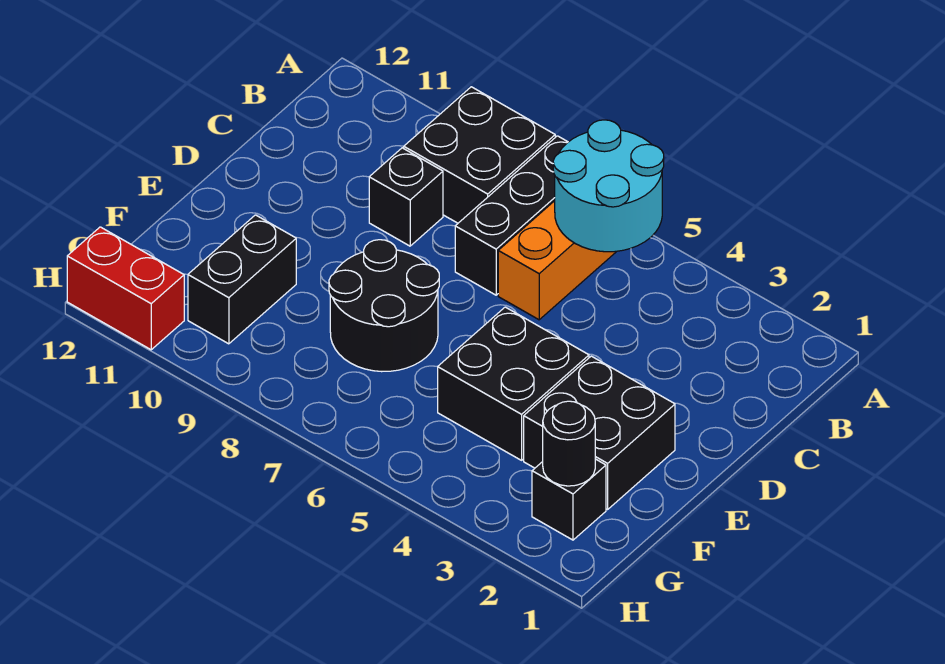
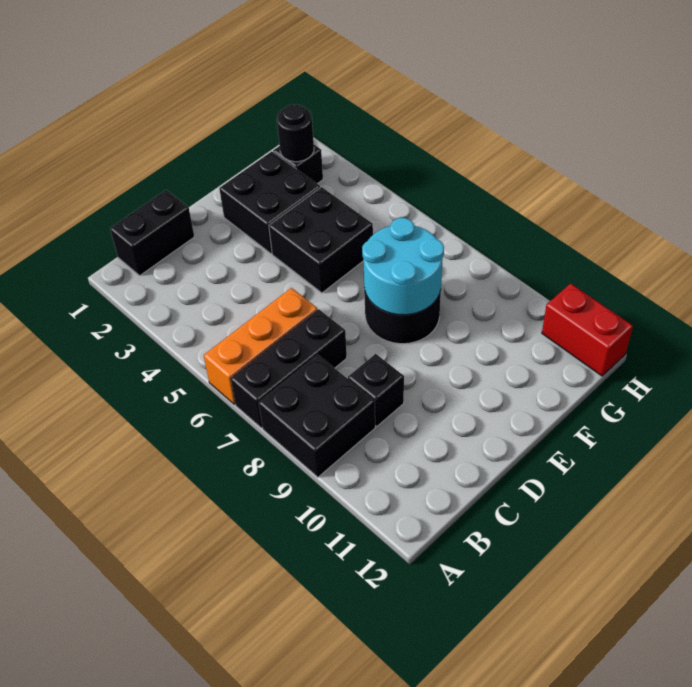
cyan 2x2 round brick [553,120,664,252] -> cyan 2x2 round brick moved to [362,218,444,315]
black 1x2 brick [188,215,296,344] -> black 1x2 brick moved to [110,190,194,275]

